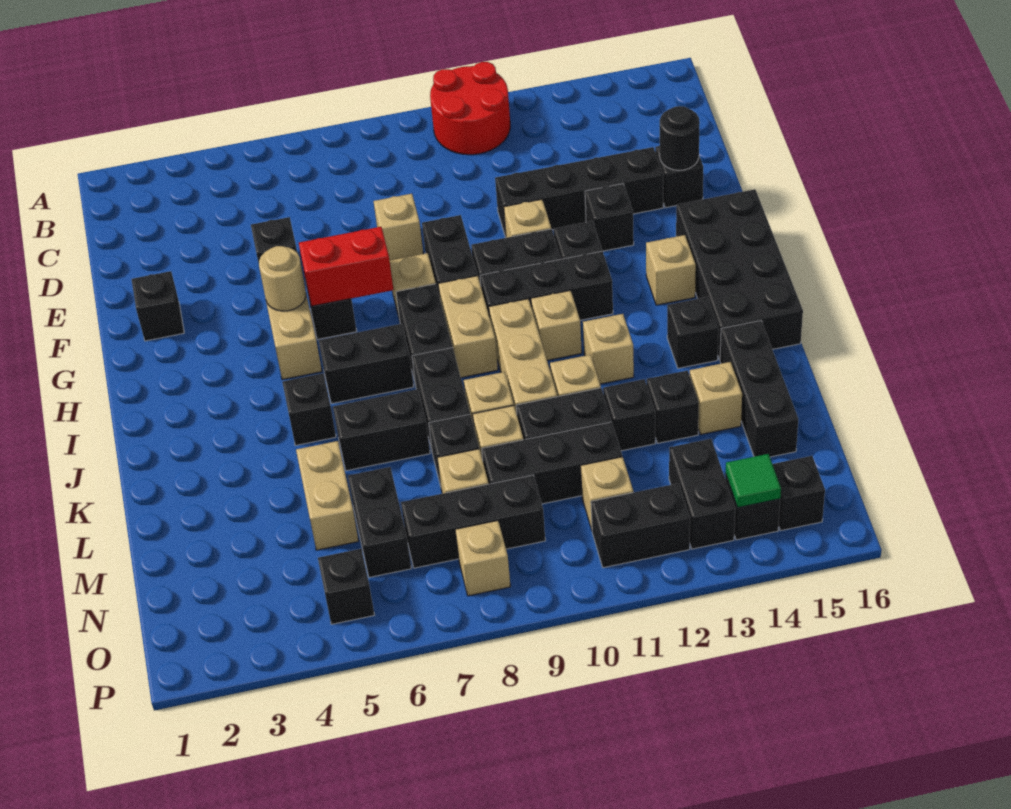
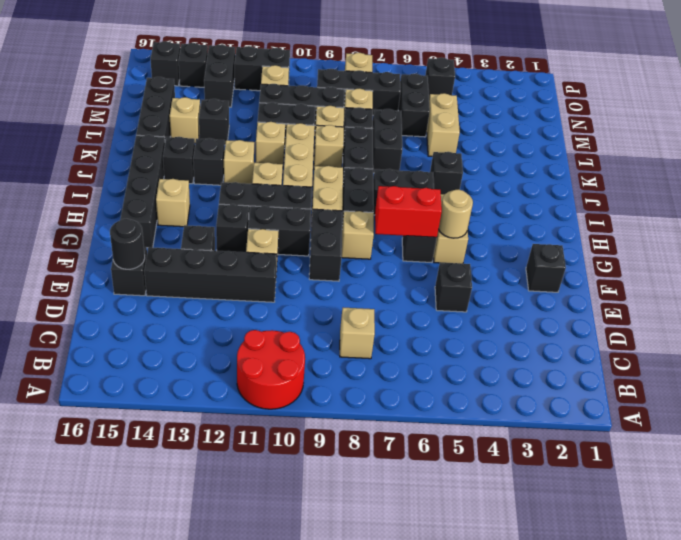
tan 1x1 brick [374,194,423,260] -> tan 1x1 brick moved to [340,308,375,359]
black 2x4 brick [676,189,803,360] -> black 1x4 brick [120,135,165,248]
black 1x2 brick [333,389,430,471] -> black 1x2 brick turned to [373,109,402,173]
black 1x1 brick [603,379,655,451] -> black 1x1 brick moved to [193,138,225,185]
green 1x1 tile [726,454,781,508] -> none

